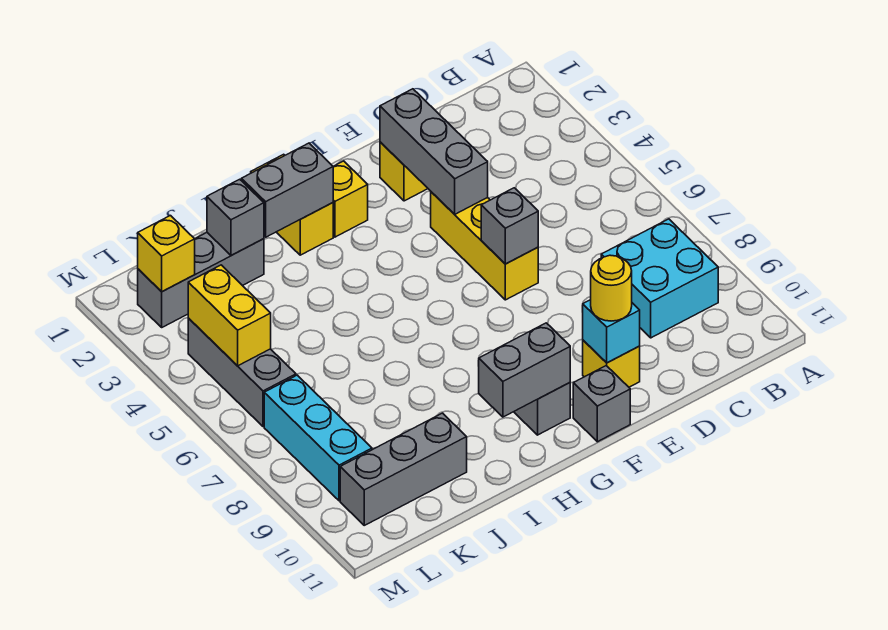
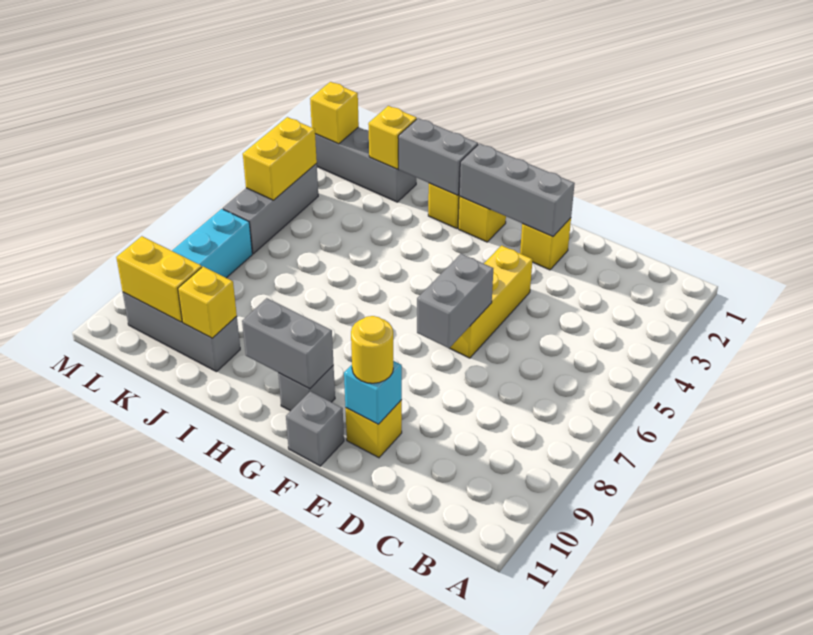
cyan 2x2 brick [601,219,718,338] -> none
grey 1x3 brick [380,89,488,214] -> grey 1x3 brick turned to [459,144,575,237]
grey 1x1 brick [481,188,538,264] -> grey 1x2 brick [417,254,493,348]
grey 1x1 brick [207,179,264,255] -> yellow 1x1 brick [368,106,417,169]
none -> yellow 1x1 brick [178,267,237,338]
none -> yellow 1x2 brick [116,236,202,322]

